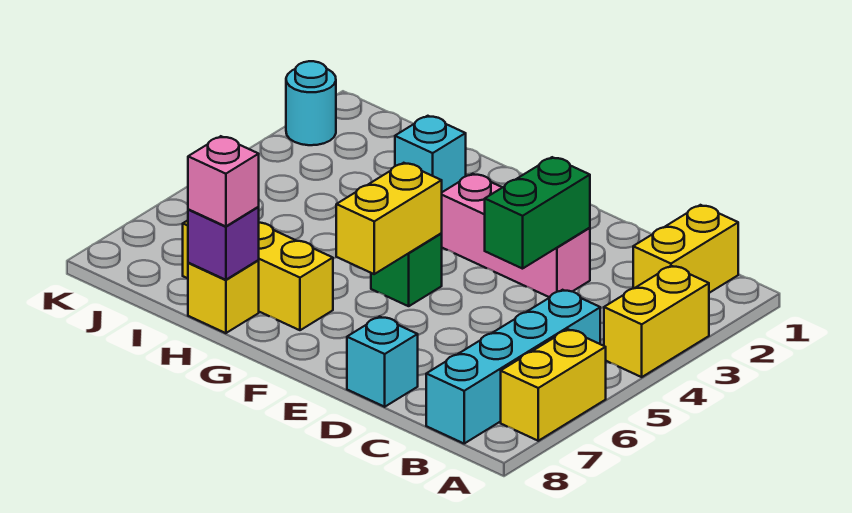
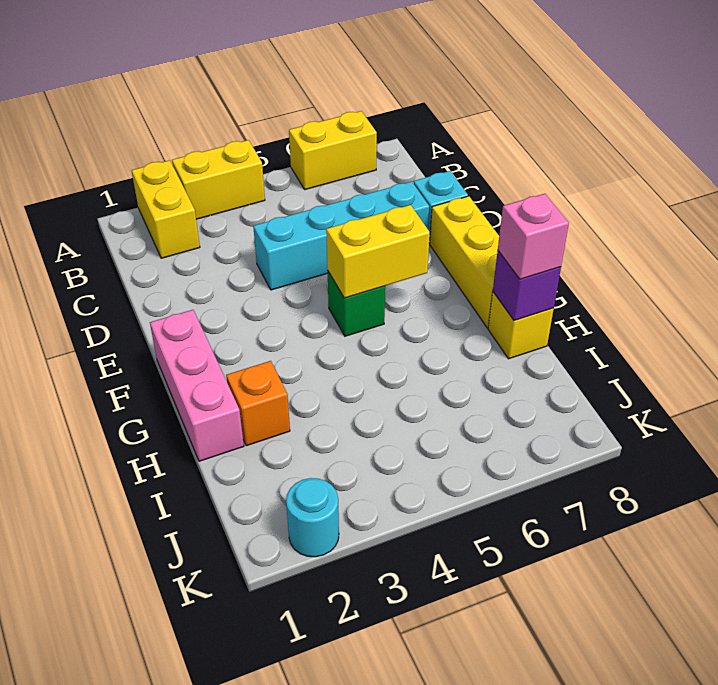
yellow 1x2 brick [633,205,738,293] -> yellow 1x2 brick turned to [131,160,200,258]
cyan 1x4 brick [426,290,600,443] -> cyan 1x4 brick moved to [253,182,429,290]
pink 1x3 brick [441,174,590,297] -> pink 1x3 brick moved to [150,310,244,461]
green 1x2 brick [485,157,590,269] -> none
yellow 1x3 brick [183,220,333,330] -> yellow 1x3 brick moved to [430,196,499,328]
cyan 1x1 brick [395,116,466,192] -> orange 1x1 brick [226,361,290,446]

